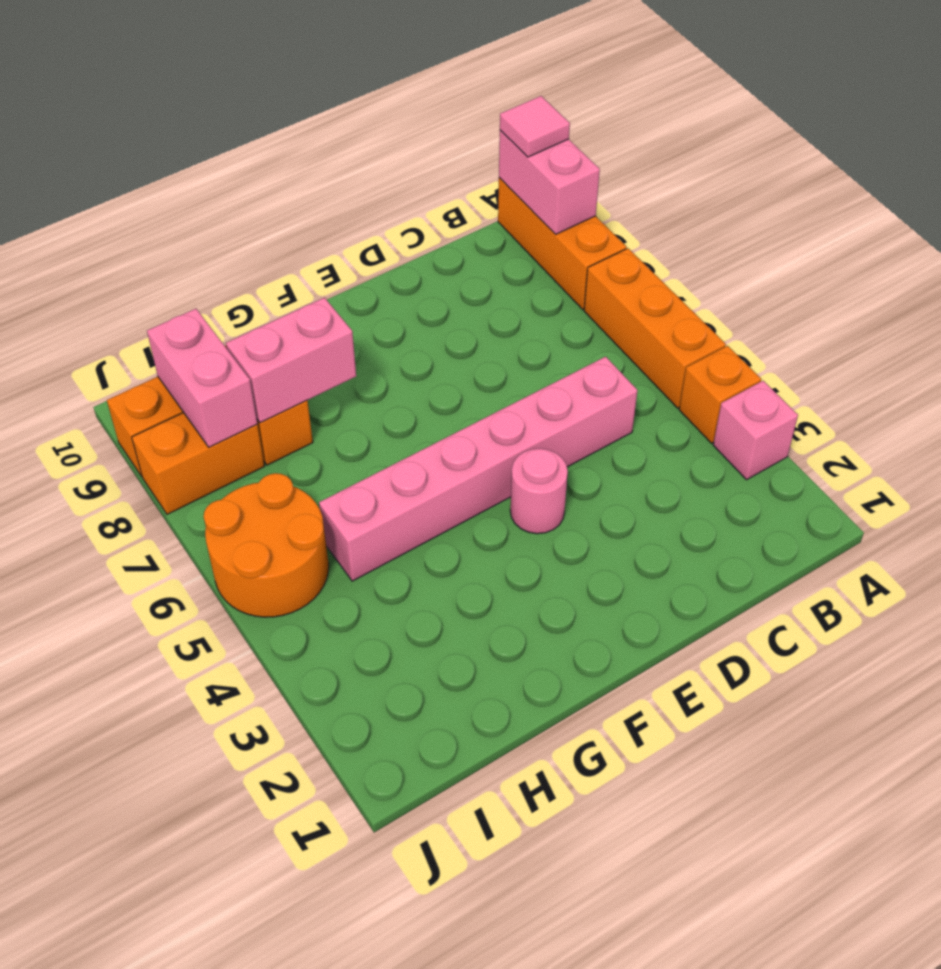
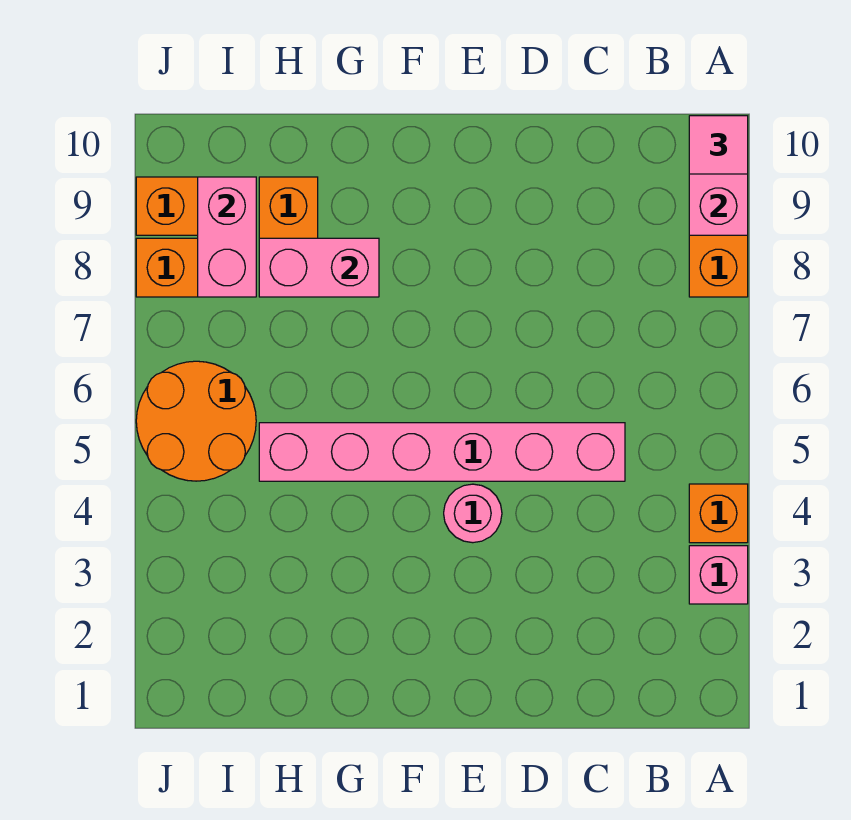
orange 1x3 brick [584,248,726,408] -> none

